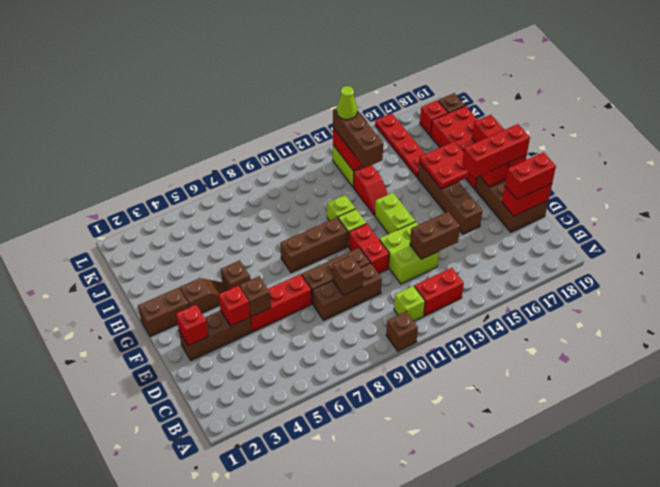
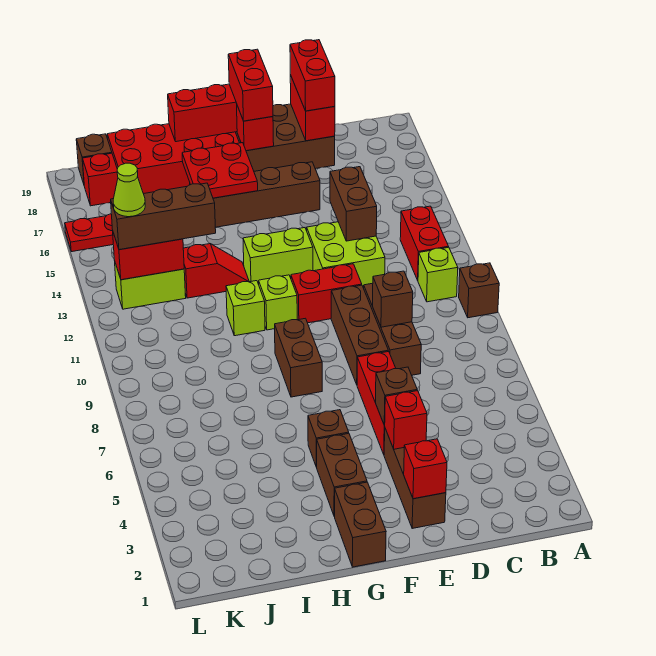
red 1x3 brick [462,124,530,178] -> red 1x2 brick [228,49,273,121]
brown 1x2 slope [180,278,227,313] -> brown 1x2 brick [317,433,367,517]
brown 1x3 brick [280,218,348,273] -> brown 1x2 brick [275,318,322,397]

